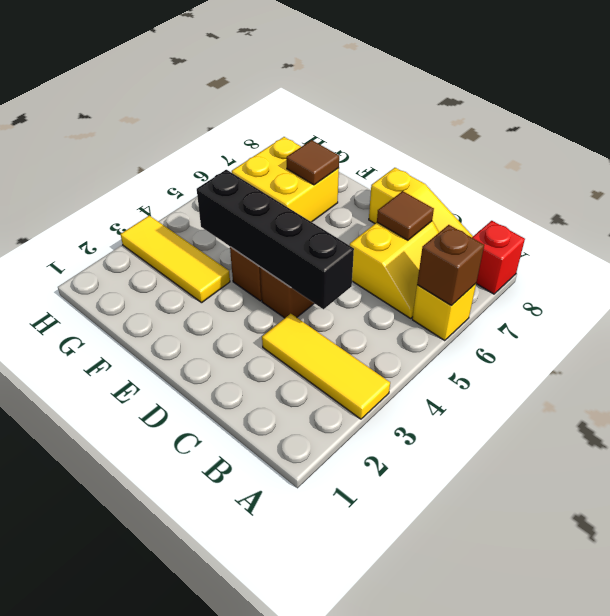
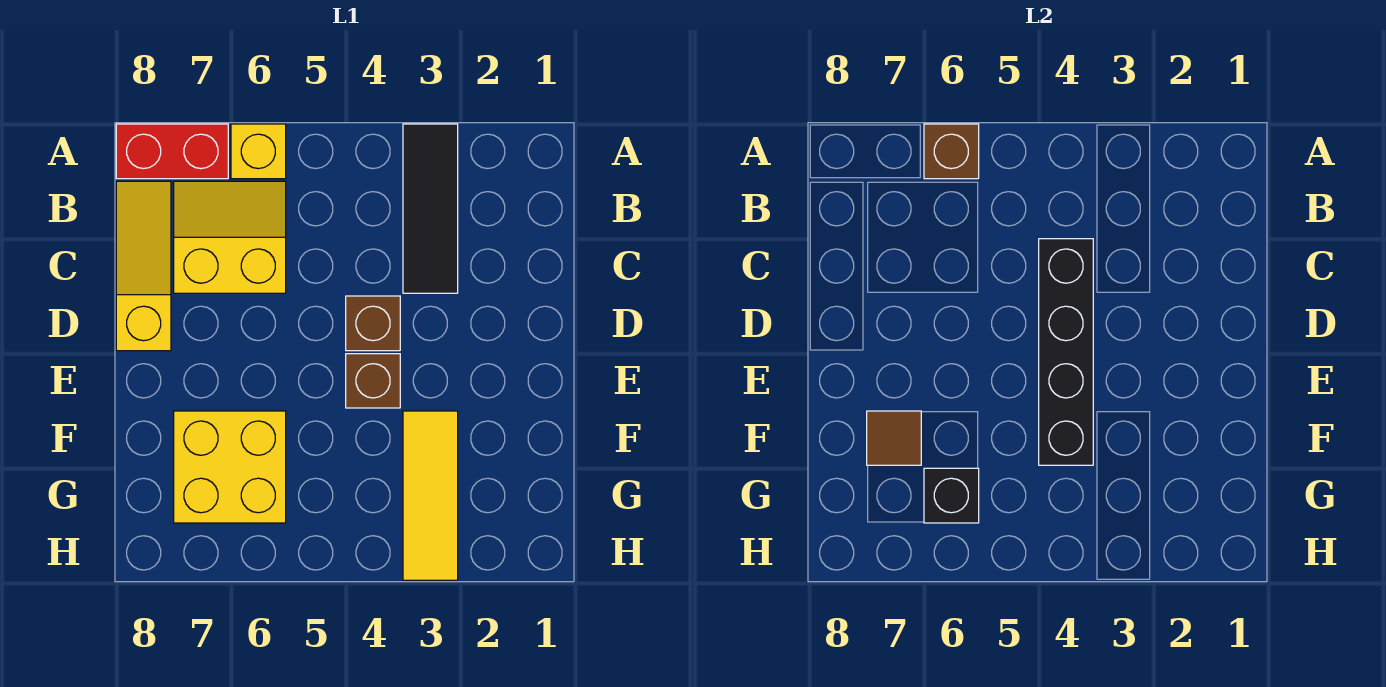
yellow 1x3 tile [262,314,390,419] -> black 1x3 tile [403,124,458,293]
red 1x1 brick [472,221,525,294] -> red 1x2 brick [116,124,228,179]
brown 1x1 tile [377,191,434,240] -> none
none -> black 1x1 brick [924,468,979,523]

